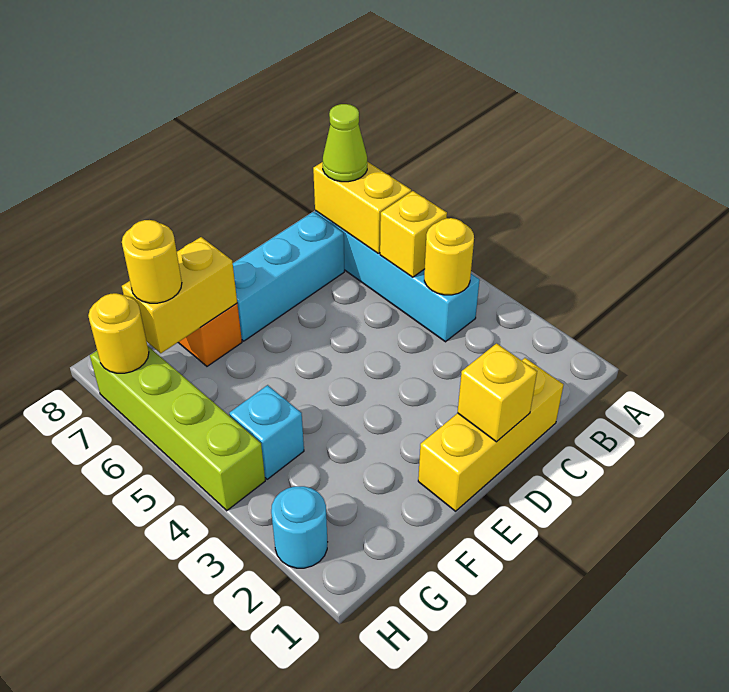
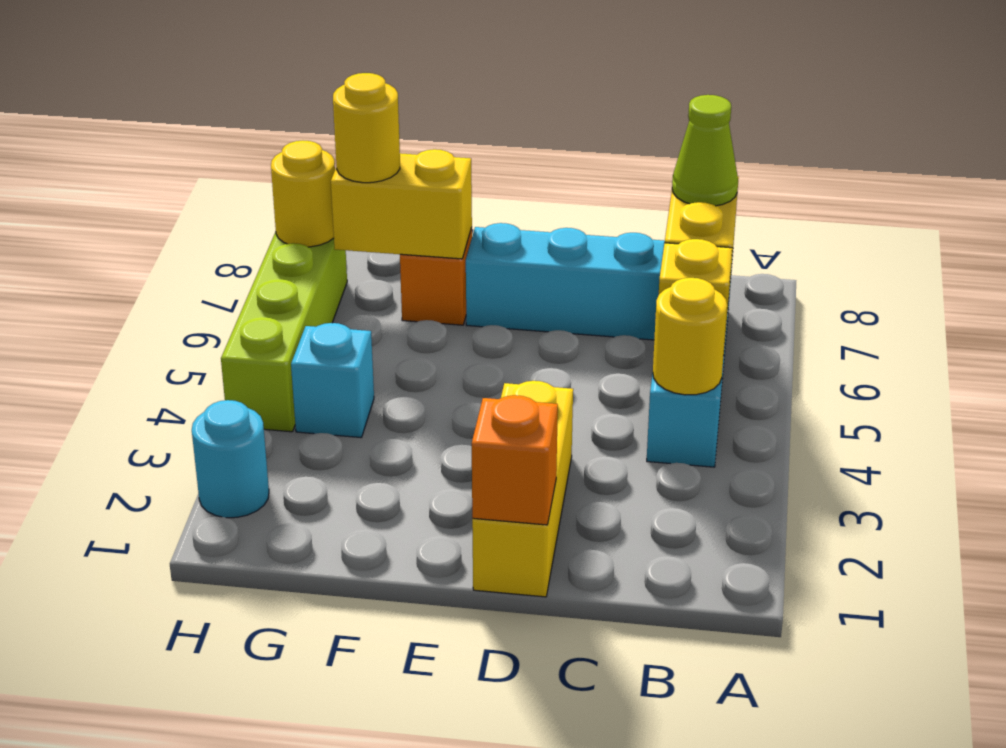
yellow 1x3 brick [418,358,563,511] -> yellow 1x3 brick turned to [472,381,573,597]
yellow 1x1 brick [458,343,537,442] -> orange 1x1 brick [472,395,558,525]

